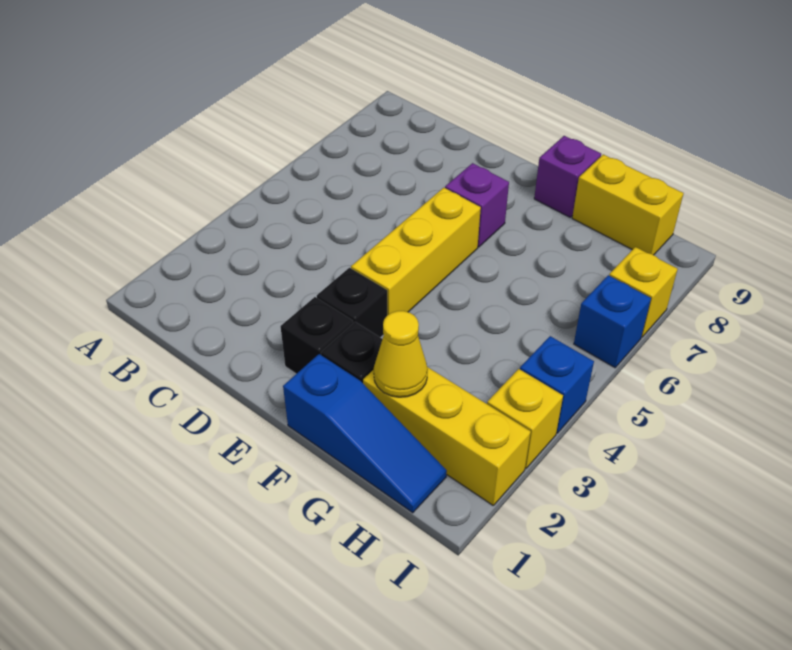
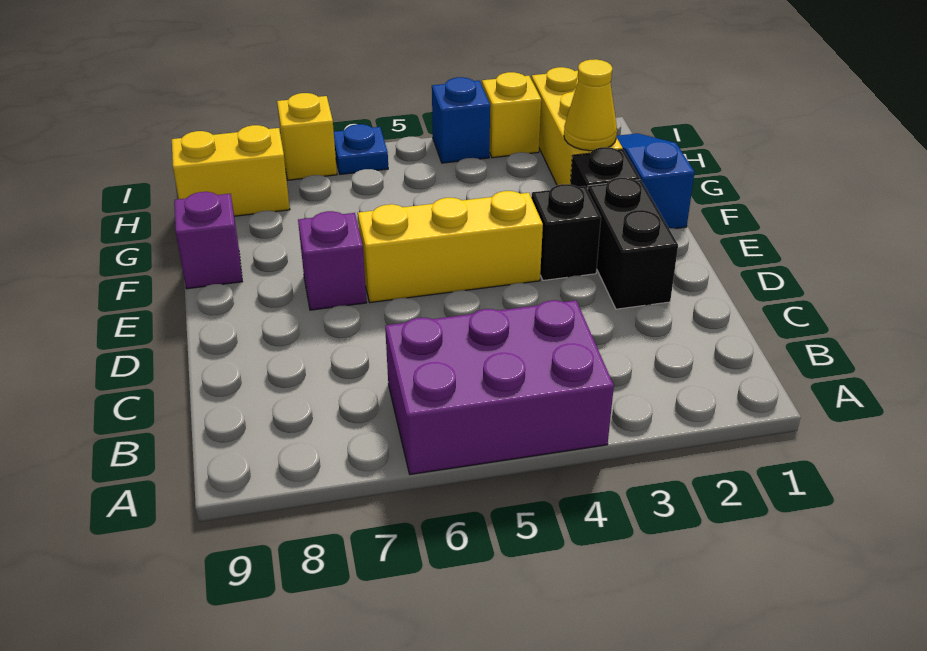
none -> purple 2x3 brick [385,300,614,474]
black 1x1 brick [280,297,353,374] -> black 1x2 brick [588,178,678,309]
yellow 1x2 brick [572,154,684,255] -> yellow 1x2 brick turned to [172,125,290,216]
blue 1x1 brick [574,275,651,368] -> blue 1x1 plate [334,124,388,174]

